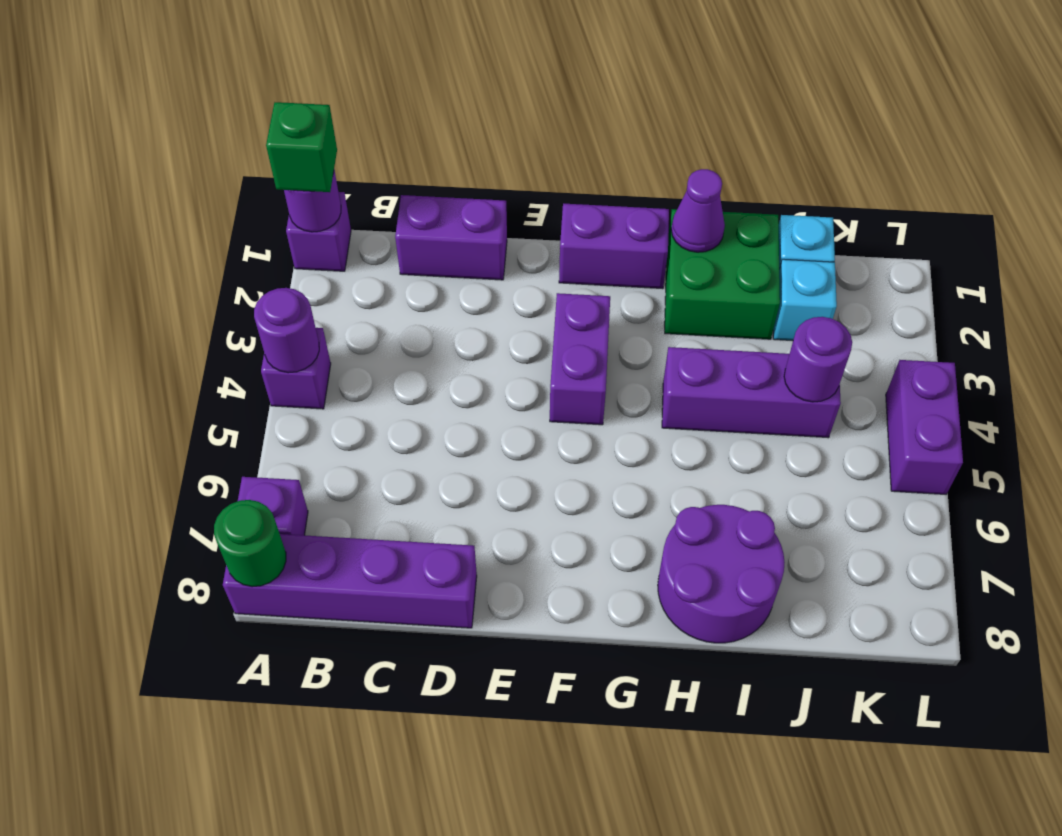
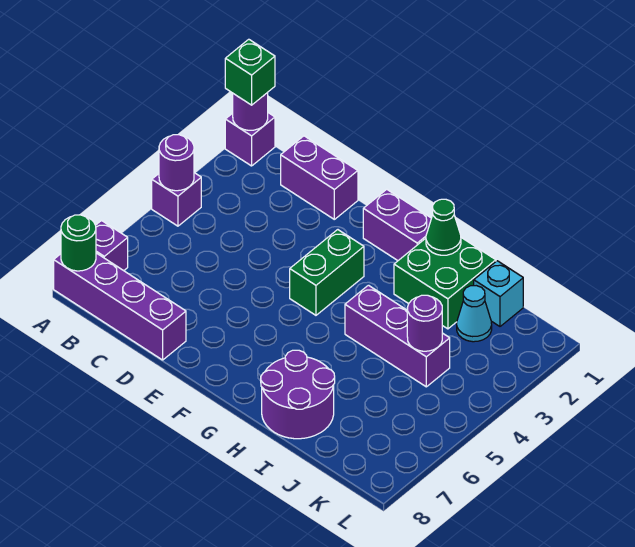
purple 1x2 brick [550,293,610,425] -> green 1x2 brick [290,230,364,315]
purple 1x1 cone [671,169,725,252] -> green 1x1 cone [426,199,461,255]
cyan 1x1 brick [773,259,837,341] -> cyan 1x1 cone [457,286,492,342]
purple 1x2 brick [886,360,963,494] -> none

